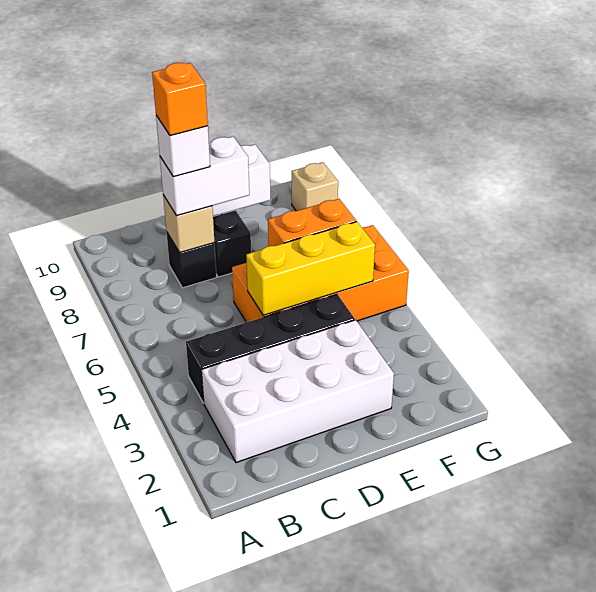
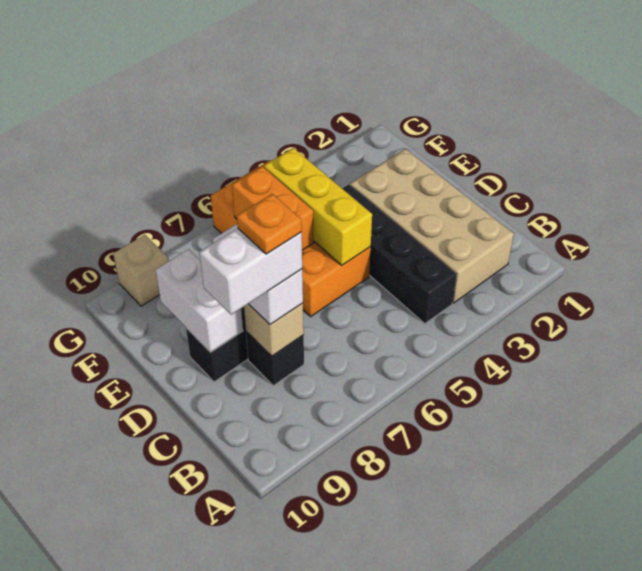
white 2x4 brick [202,320,394,463] -> tan 2x4 brick [350,149,514,303]
white 1x1 brick [156,116,210,177] -> white 1x2 brick [199,228,302,315]
orange 1x1 brick [152,63,208,136] -> orange 1x1 plate [237,194,302,254]

